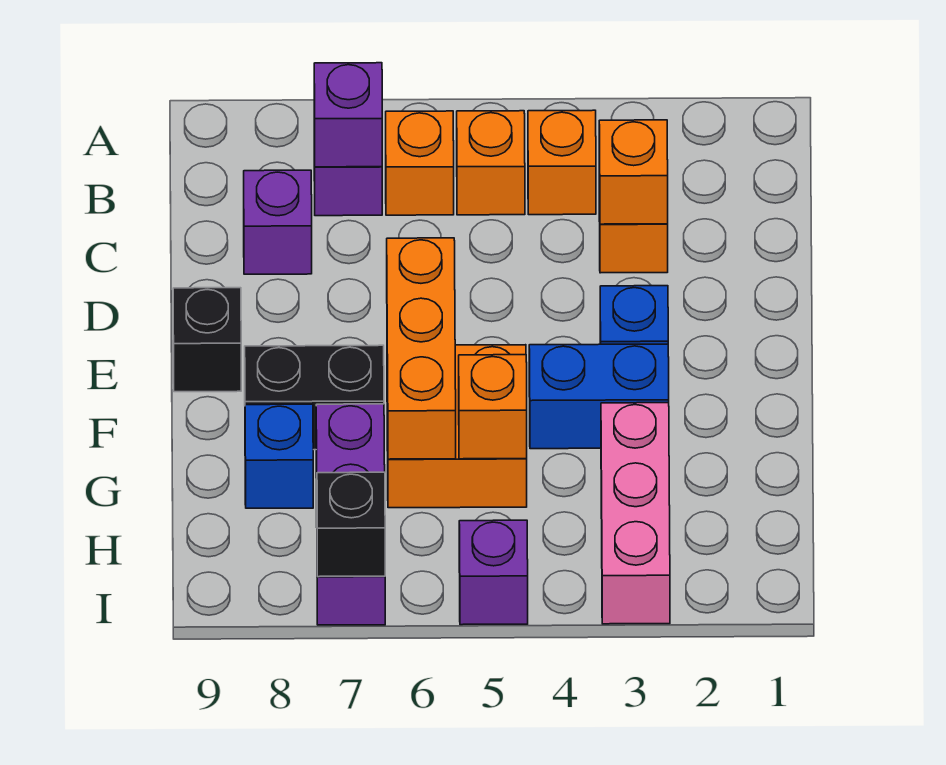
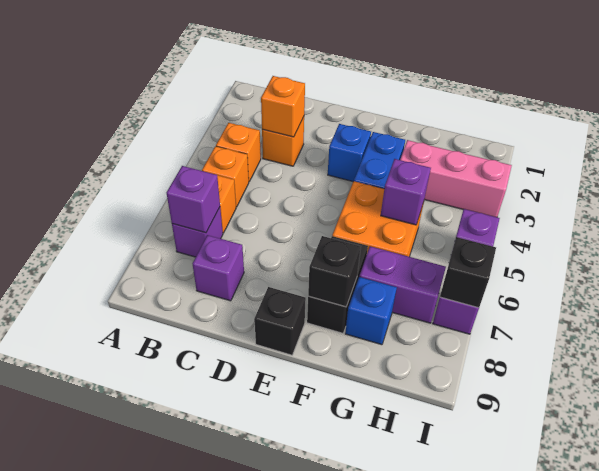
orange 1x3 brick [387,238,456,459] -> none
none -> black 1x1 brick [308,236,361,307]
orange 1x1 brick [459,355,527,459] -> purple 1x1 brick [381,159,431,225]

